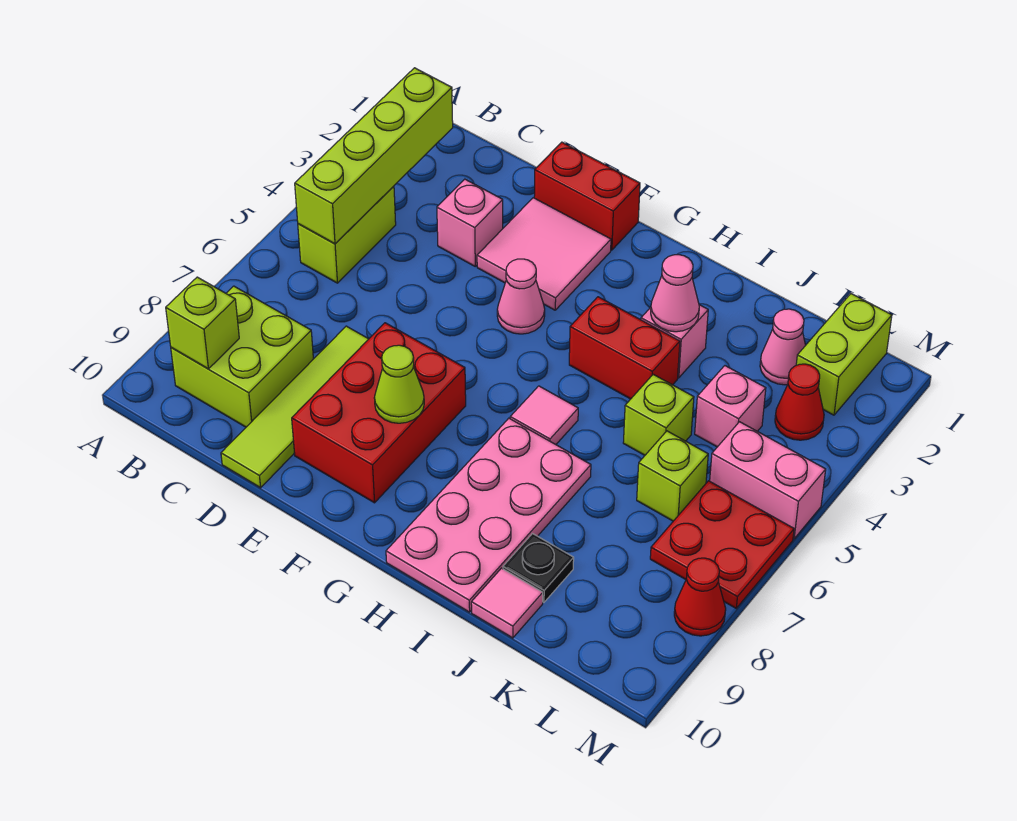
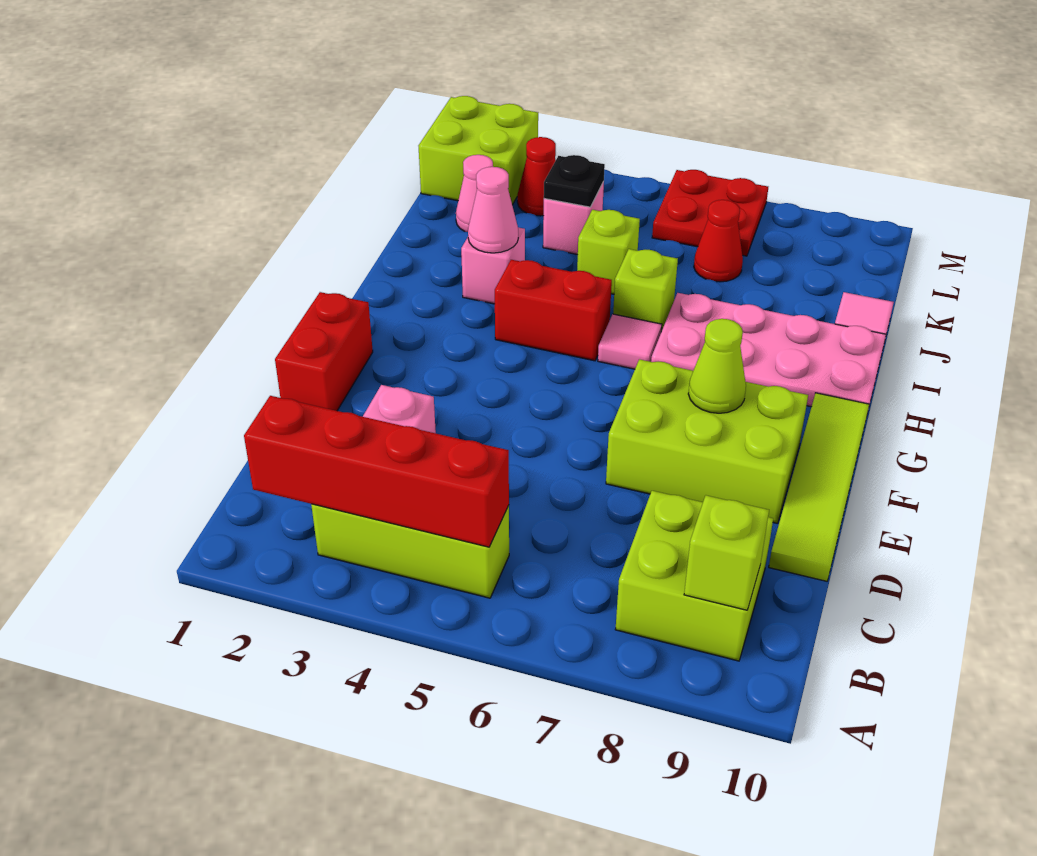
lime 1x4 brick [295,68,453,244] -> red 1x4 brick [244,396,509,547]
lime 1x2 brick [298,186,396,283] -> lime 1x3 brick [311,504,509,598]
lime 1x4 tile [221,326,368,488] -> lime 1x4 tile turned to [769,393,869,581]
pink 2x2 tile [477,198,611,310] -> none
red 2x3 brick [292,323,466,503] -> lime 2x3 brick [606,359,808,523]
pink 1x1 cone [497,259,545,334] -> none
red 1x2 brick [569,297,680,399] -> red 1x2 brick turned to [495,260,612,361]
black 1x1 plate [503,534,574,602] -> black 1x1 plate moved to [544,155,605,207]
lime 1x1 brick [637,431,708,521] -> lime 1x1 brick moved to [613,249,678,332]
lime 1x2 brick [796,294,892,415] -> lime 2x2 brick [419,96,538,205]
pink 1x2 brick [710,422,826,539] -> none
red 1x1 cone [674,558,726,636] -> red 1x1 cone moved to [694,200,743,282]

